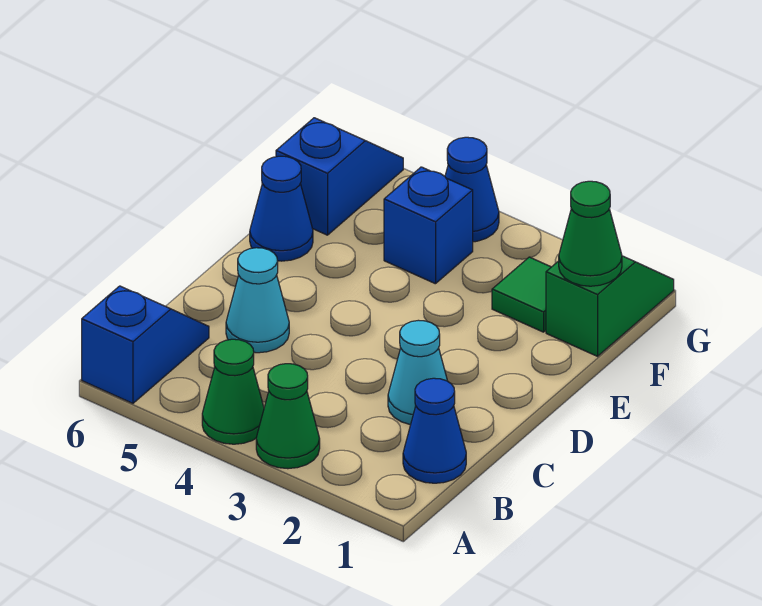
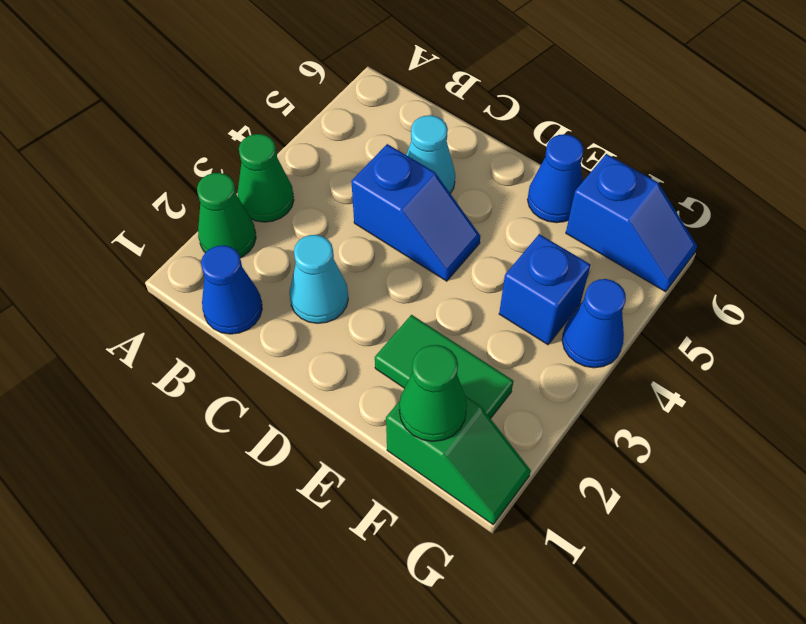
green 1x1 cone [202,339,264,444] -> green 1x1 cone moved to [197,173,256,258]
blue 1x2 slope [82,286,209,403] -> blue 1x2 slope moved to [351,144,480,281]
green 1x1 tile [492,257,551,332] -> green 1x2 tile [375,315,513,419]

